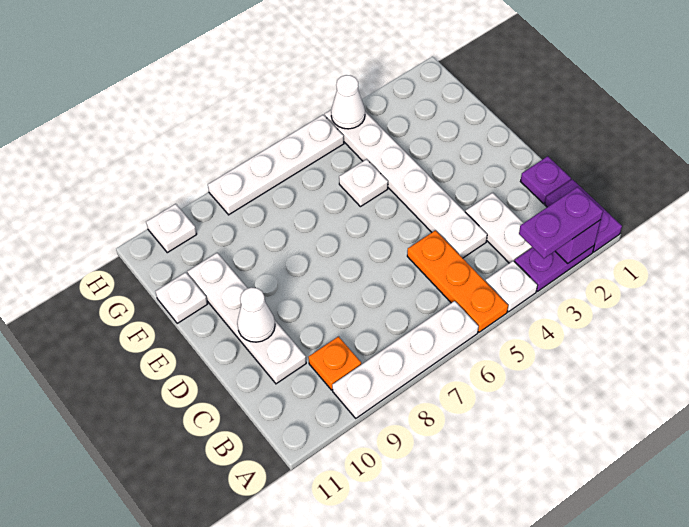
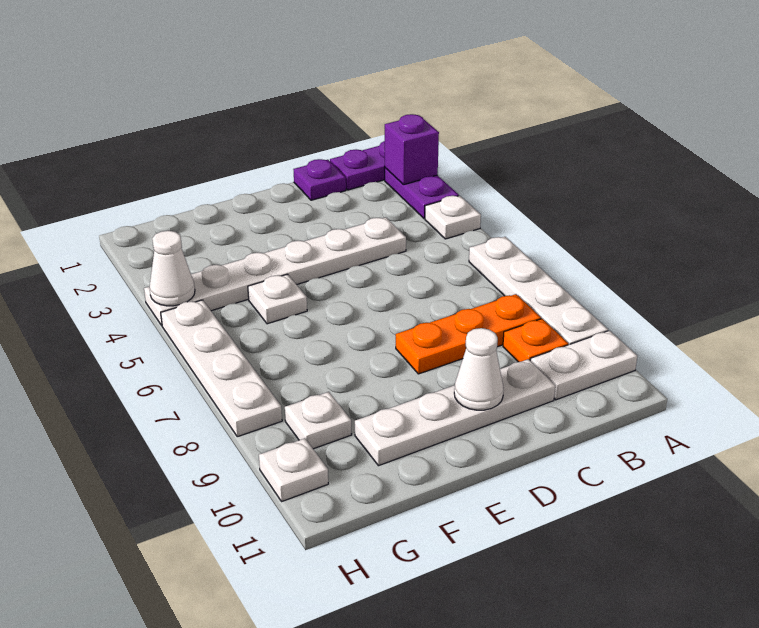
purple 1x2 plate [519,187,603,258] -> none
orange 1x3 plate [407,230,508,332] -> orange 1x3 plate moved to [396,294,541,374]
white 1x2 plate [466,193,532,263] -> white 1x2 plate moved to [530,331,637,400]
white 1x1 plate [155,272,207,323] -> white 1x1 plate moved to [285,392,352,449]

